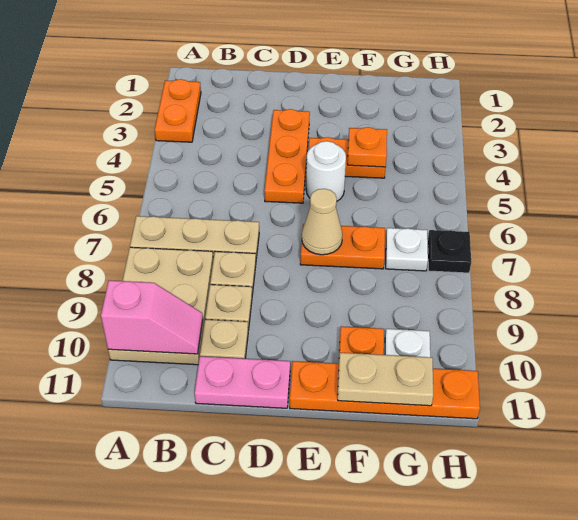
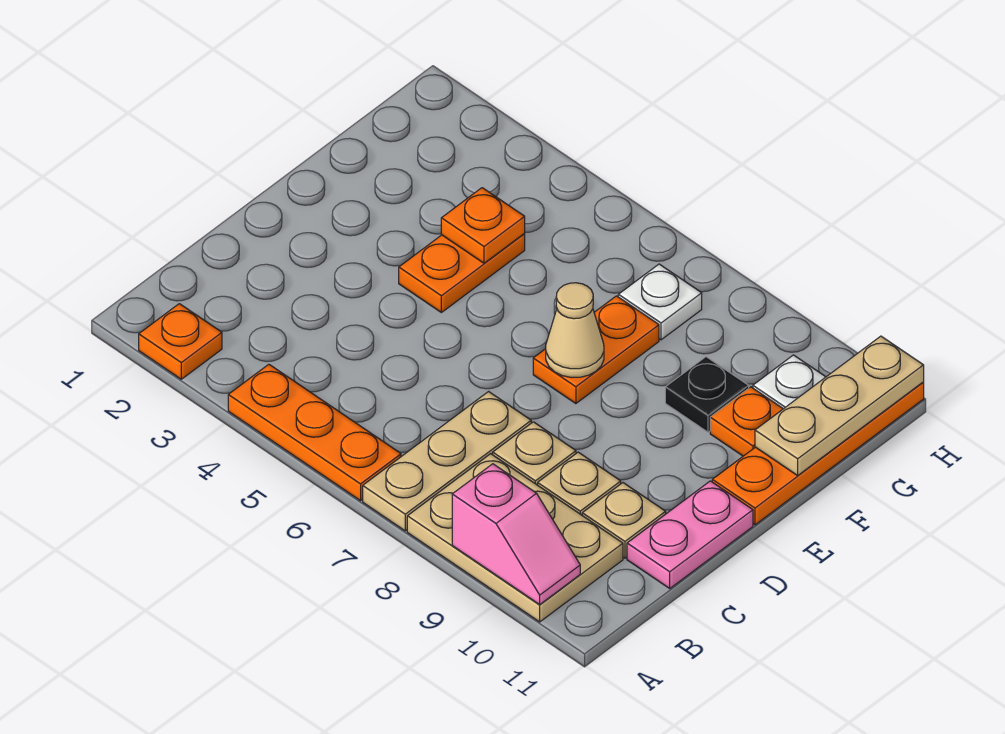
orange 1x2 plate [155,79,201,142] -> orange 1x1 plate [139,304,222,379]
pink 1x2 slope [101,280,203,354] -> pink 1x2 slope turned to [452,464,580,604]
orange 1x3 plate [265,109,310,203] -> orange 1x3 plate moved to [228,364,401,501]
white 1x1 round brick [306,141,346,201] -> none
tan 1x2 plate [338,353,433,406] -> tan 1x3 plate [755,336,924,475]
black 1x1 plate [428,230,471,273] -> black 1x1 plate moved to [665,357,749,432]

